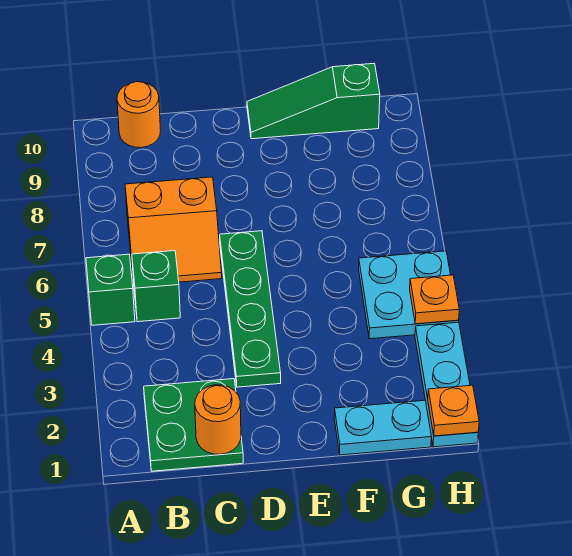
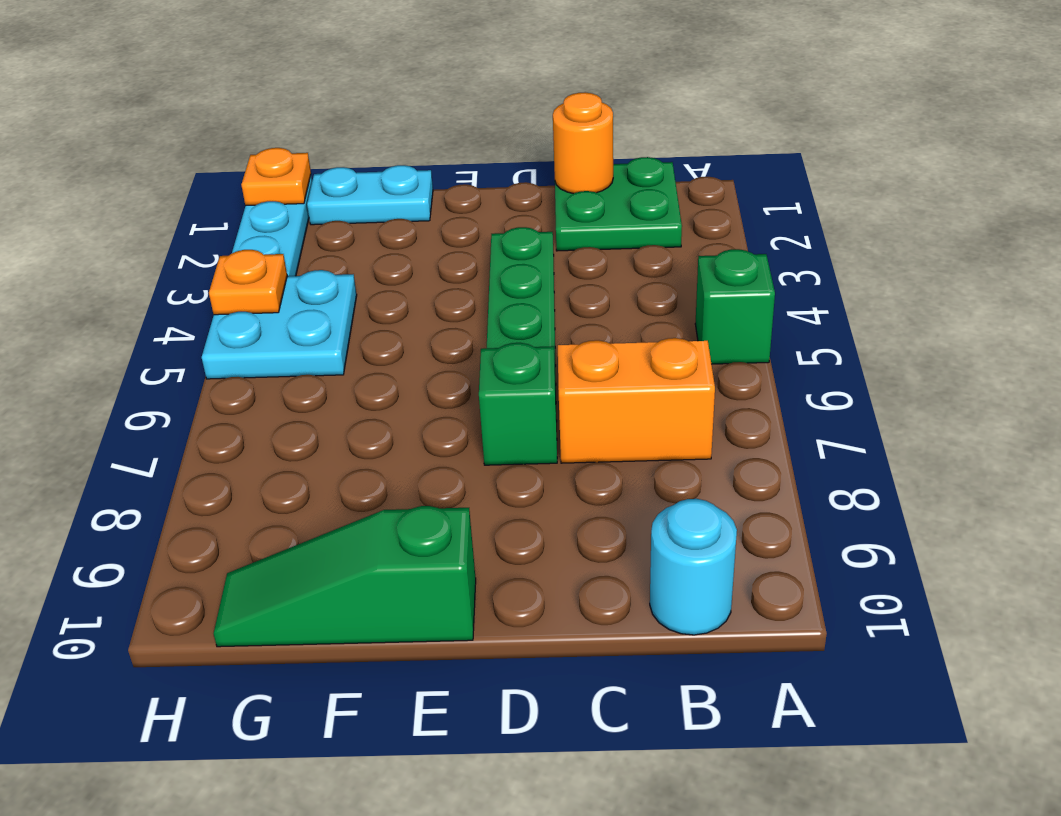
green 1x1 brick [132,251,180,322] -> green 1x1 brick moved to [479,343,557,465]
orange 1x1 round brick [117,82,161,148] -> cyan 1x1 round brick [650,499,737,635]
green 1x3 slope [247,64,380,139] -> green 1x3 slope turned to [214,506,476,647]

